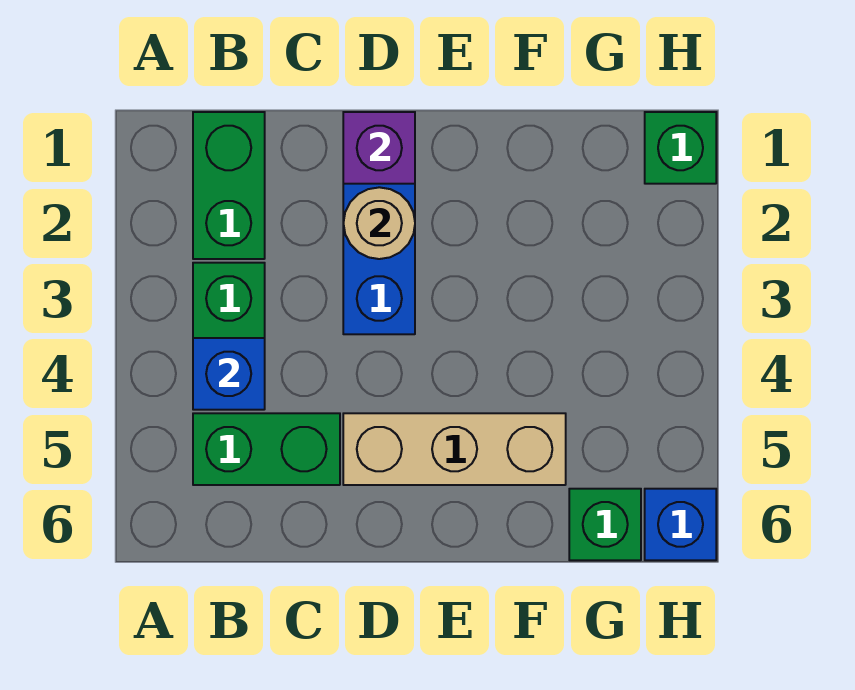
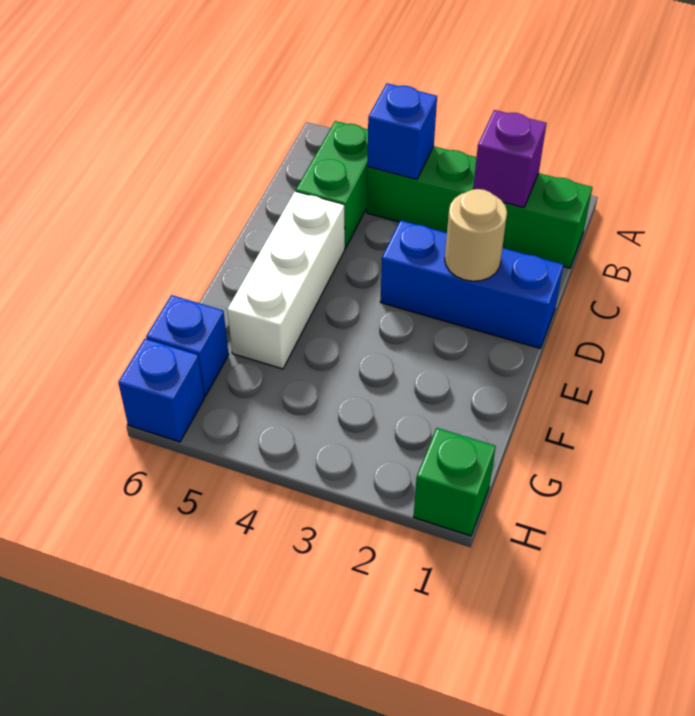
purple 1x1 brick [343,112,415,184] -> purple 1x1 brick moved to [473,110,546,208]
tan 1x3 brick [343,413,566,485] -> white 1x3 brick [227,192,345,369]
green 1x1 brick [569,489,641,560] -> blue 1x1 brick [146,295,229,396]

